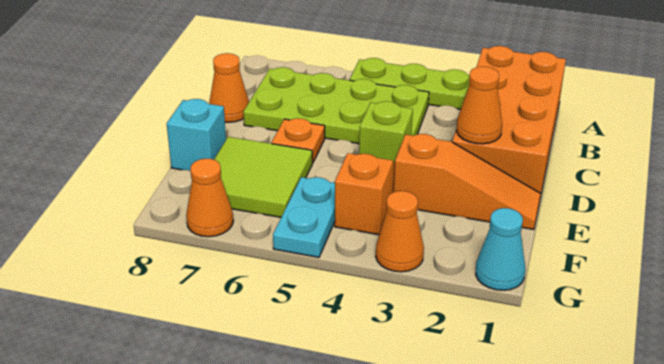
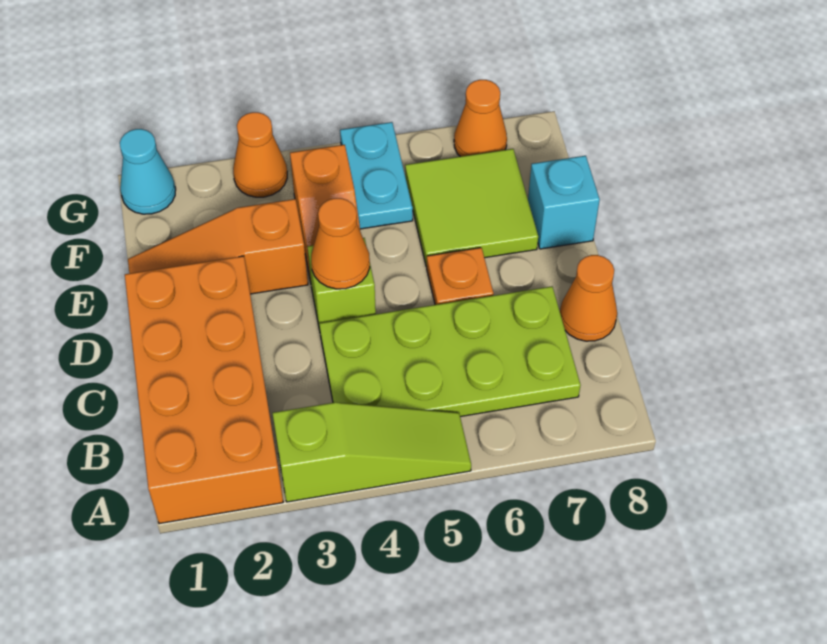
lime 1x3 plate [350,58,469,109] -> lime 1x3 slope [273,402,471,502]
orange 1x1 cone [456,67,502,144] -> orange 1x1 cone moved to [311,198,370,289]

